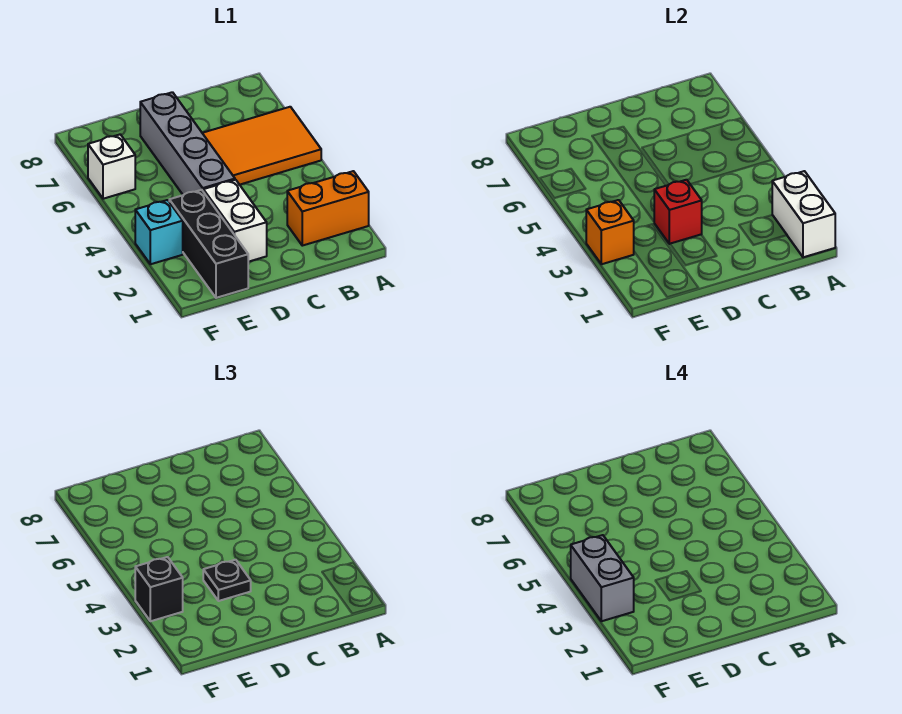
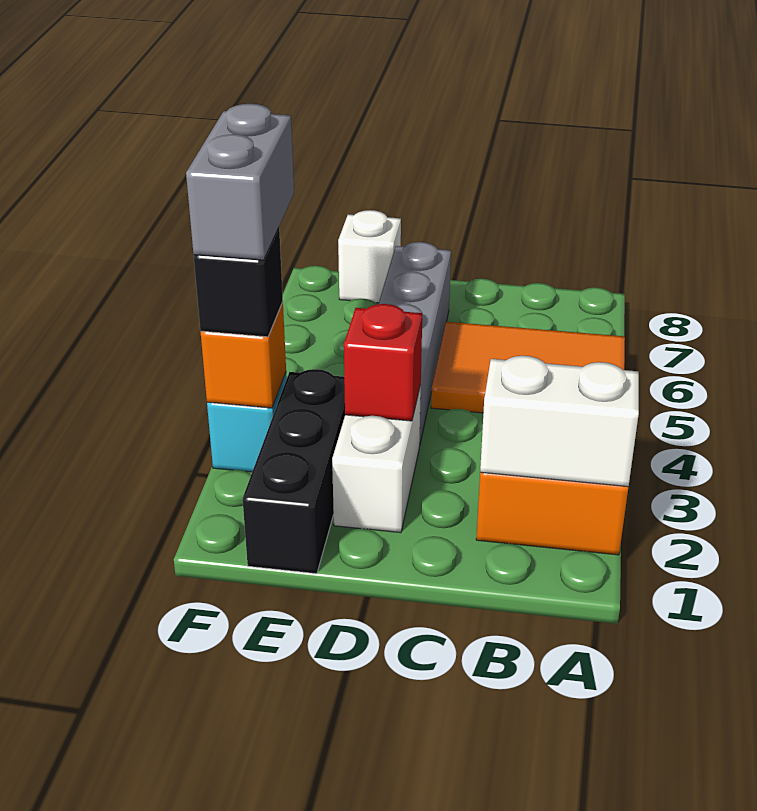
white 1x2 brick [772,171,835,257] -> white 1x2 brick turned to [480,356,639,487]
black 1x1 plate [203,560,251,601] -> none
white 1x1 brick [88,135,135,199] -> white 1x1 brick moved to [338,210,401,303]

